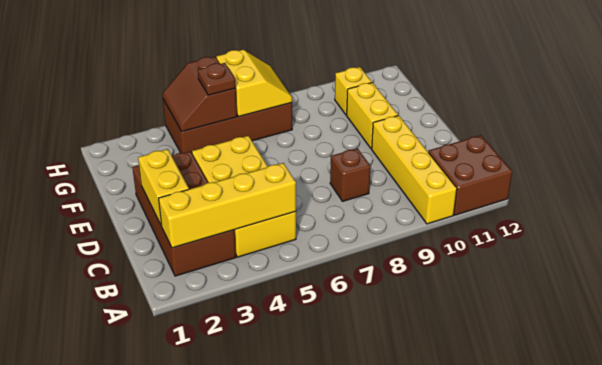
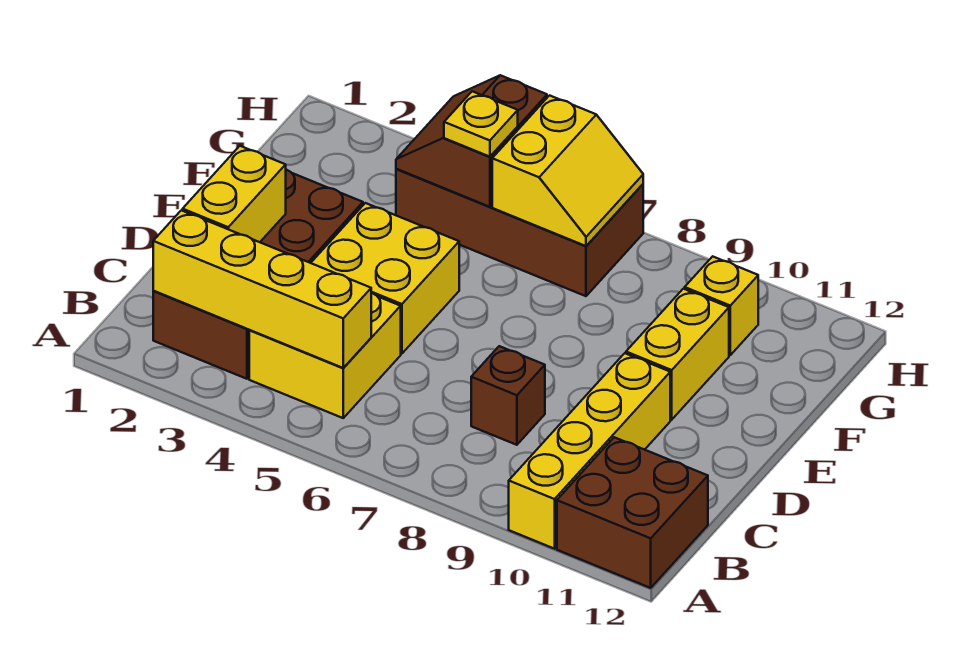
brown 1x1 plate [198,63,236,95] -> yellow 1x1 plate [444,91,518,157]

